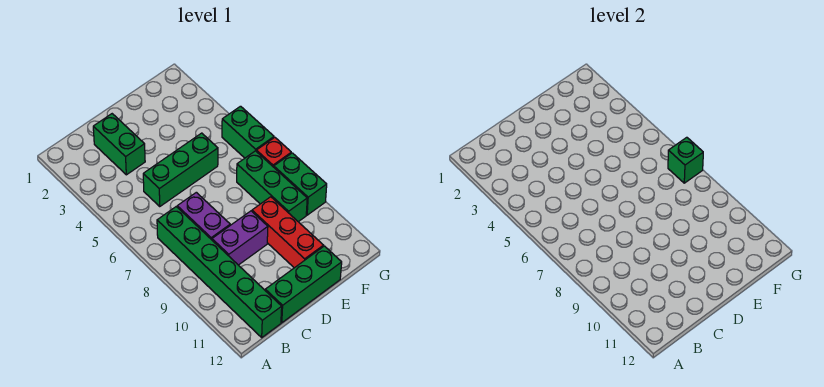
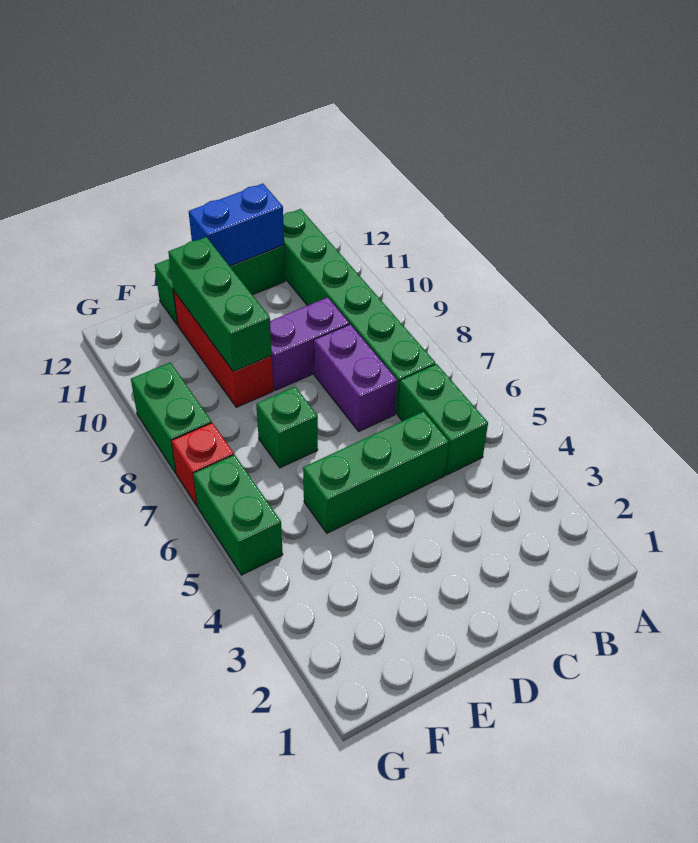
green 1x2 brick [93,114,145,175] -> green 1x2 brick moved to [398,364,488,475]
none -> blue 1x2 brick [189,184,284,266]
green 1x3 brick [237,151,307,222] -> green 1x3 brick moved to [168,237,272,371]
green 1x1 brick [668,137,703,183] -> green 1x1 brick moved to [256,387,318,468]

